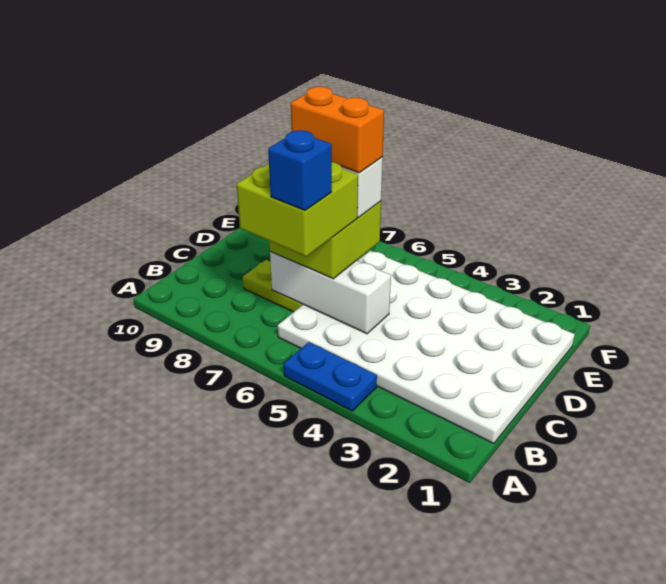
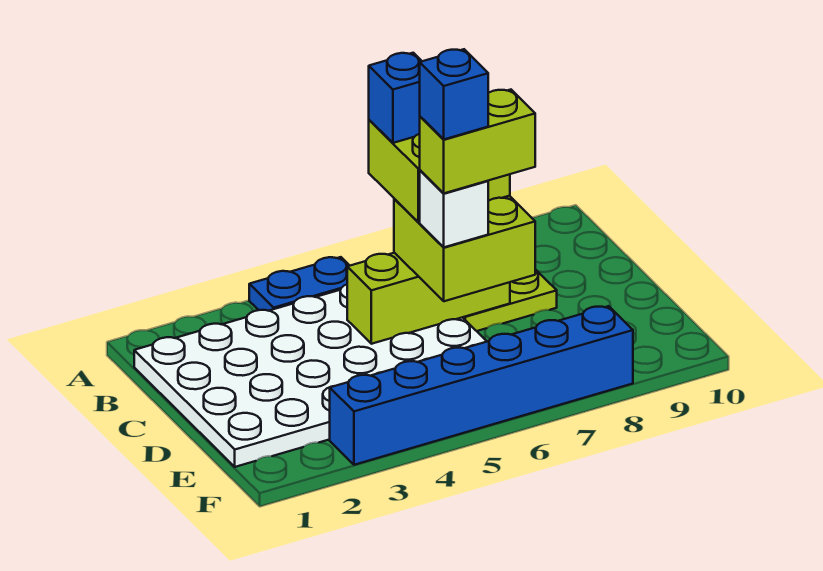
white 1x3 brick [270,252,391,334] -> lime 1x3 brick [347,253,510,344]
orange 1x2 brick [291,87,384,173] -> lime 1x2 brick [420,90,535,193]
none -> blue 1x1 brick [420,49,488,139]
none -> blue 1x6 brick [330,306,633,465]

